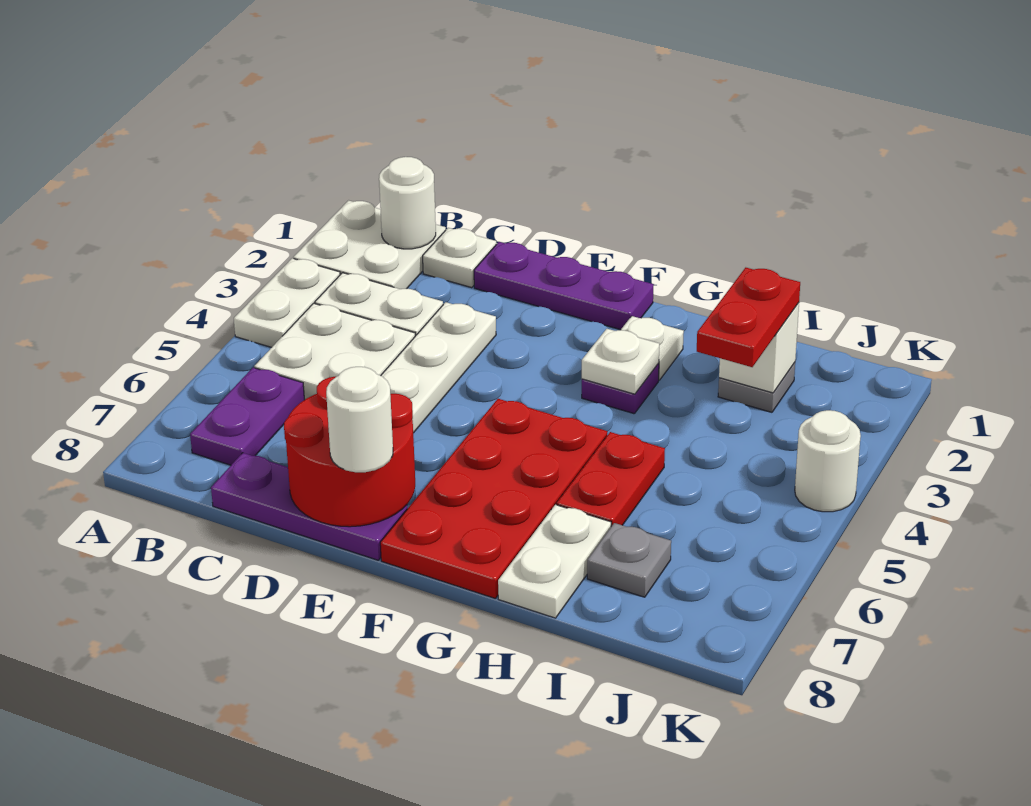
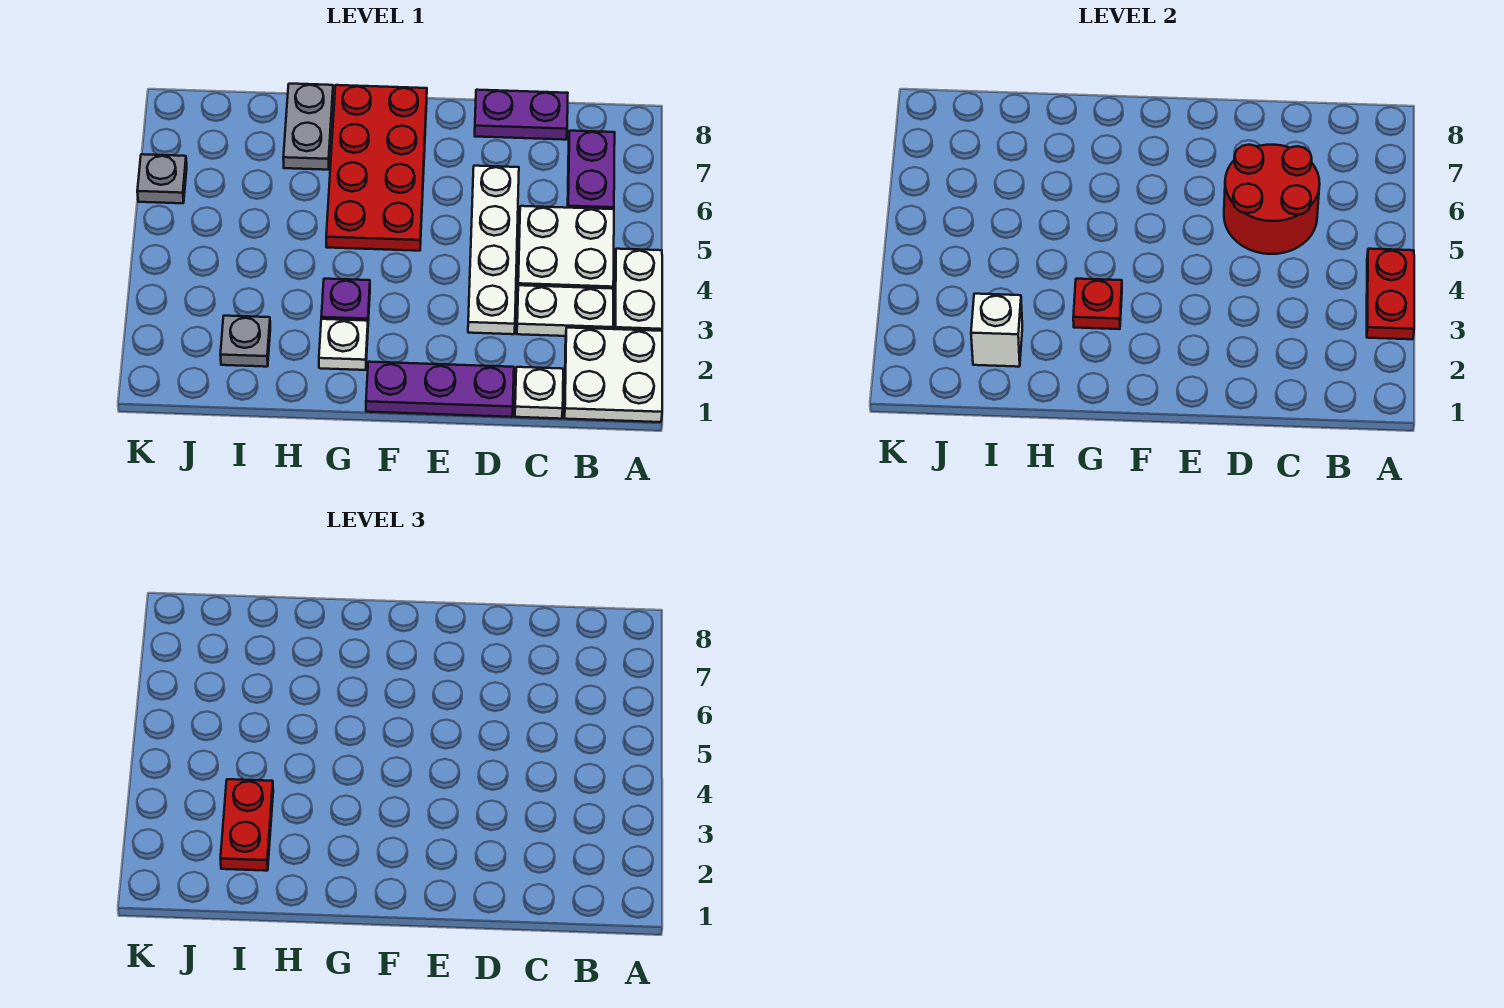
white 1x1 round brick [379,157,436,249] -> none
purple 1x3 plate [211,453,407,560] -> purple 1x2 plate [475,90,568,140]
red 2x2 round brick [284,377,415,527] -> red 2x2 round brick moved to [1224,145,1320,254]
white 1x1 round brick [326,367,393,472] -> none
white 1x1 plate [582,329,659,394] -> red 1x1 plate [1073,279,1122,329]
red 1x2 plate [557,432,665,526] -> red 1x2 plate moved to [1367,249,1414,339]
white 1x2 plate [498,505,611,618] -> grey 1x2 plate [283,84,333,170]
grey 1x1 plate [587,523,671,597] -> grey 1x1 plate moved to [137,154,187,203]
white 1x1 round brick [795,410,861,512] -> none

